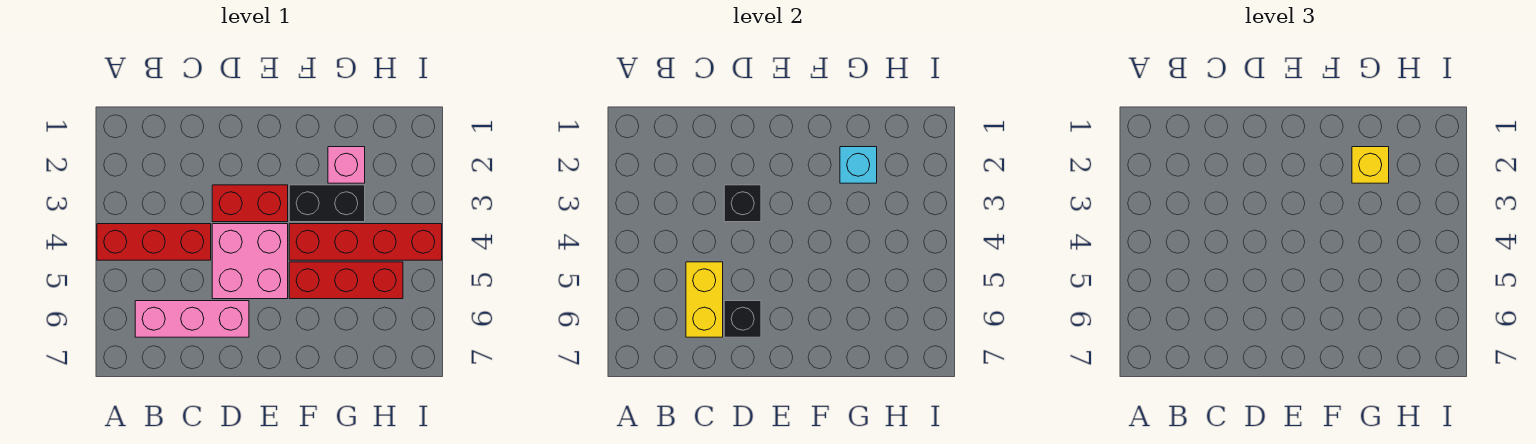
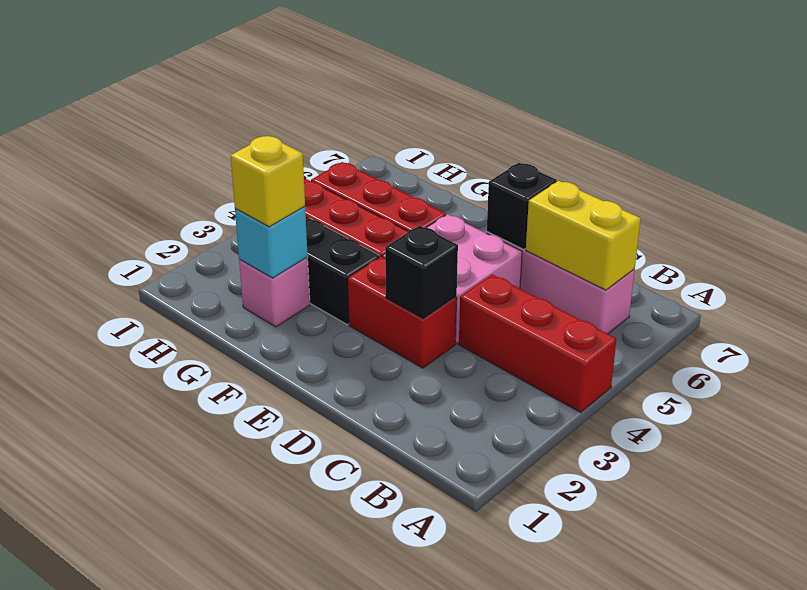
yellow 1x2 brick [686,262,723,337] -> yellow 1x2 brick turned to [526,181,641,290]

